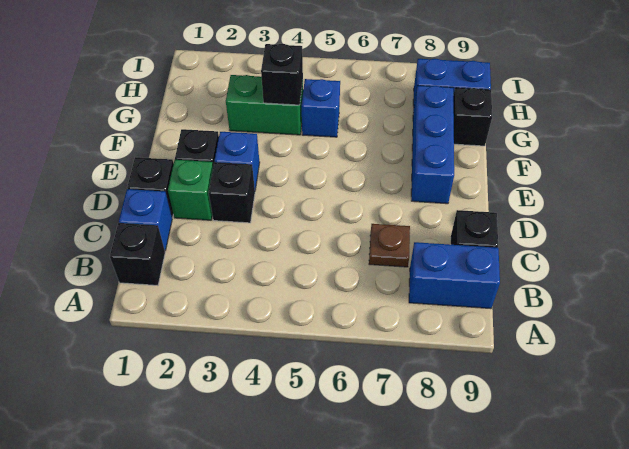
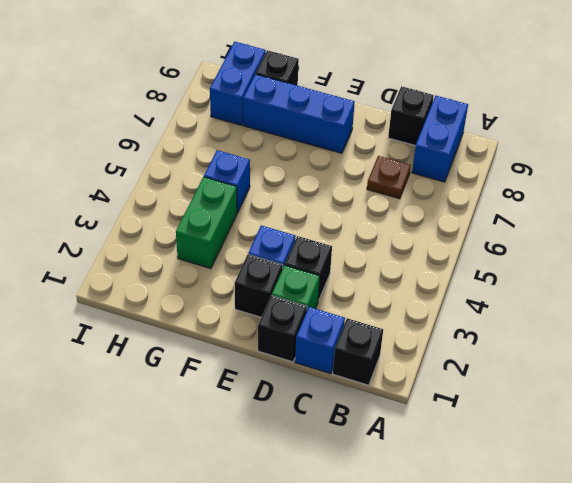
black 1x1 brick [261,44,303,105] -> none

